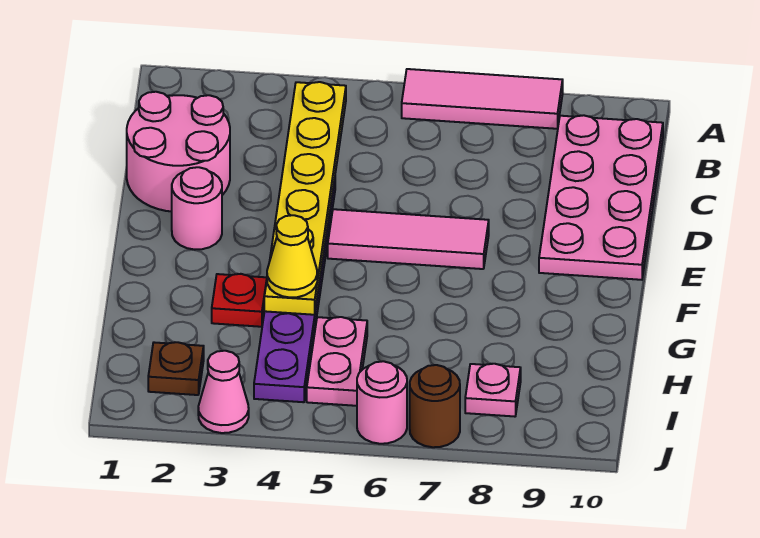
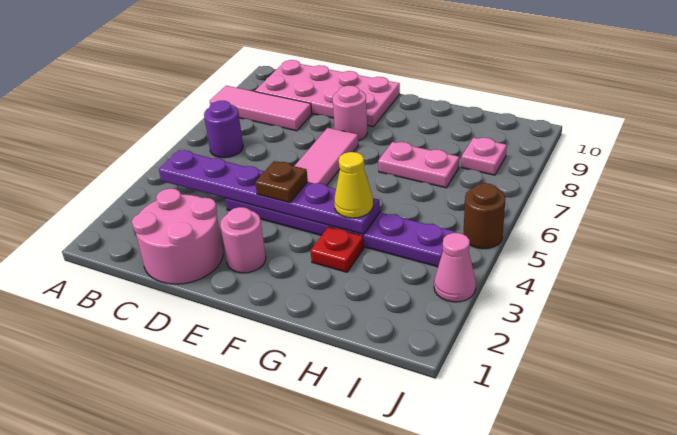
pink 1x3 tile [402,69,563,129] -> pink 1x3 tile turned to [210,86,312,131]
yellow 1x6 plate [264,82,346,315] -> purple 1x6 plate [159,150,380,235]
none -> purple 1x1 round brick [204,101,243,158]
pink 1x2 plate [307,317,367,406] -> pink 1x2 plate moved to [378,142,459,188]
brown 1x1 plate [148,342,204,395] -> brown 1x1 plate moved to [255,161,308,203]
pink 1x1 round brick [357,361,407,444] -> pink 1x1 round brick moved to [332,85,367,141]
brown 1x1 round brick [410,365,460,447] -> brown 1x1 round brick moved to [464,183,505,249]

